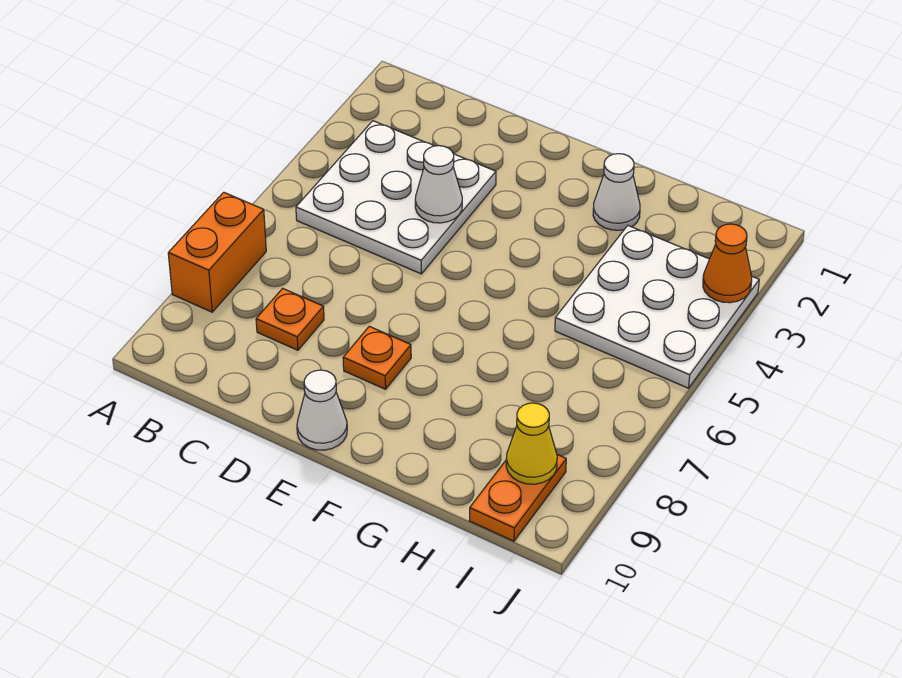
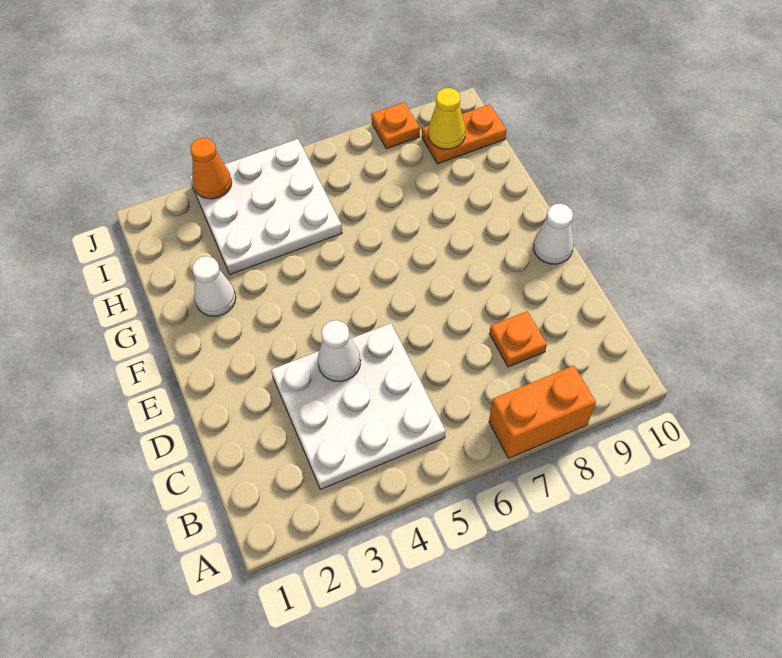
orange 1x1 plate [343,326,411,389] -> orange 1x1 plate moved to [371,102,420,149]

